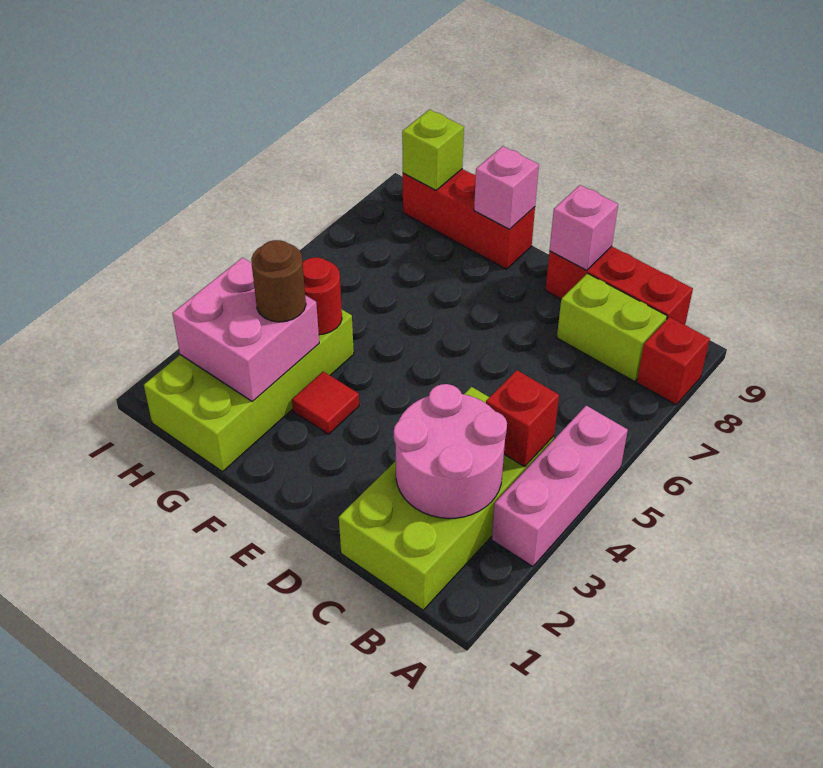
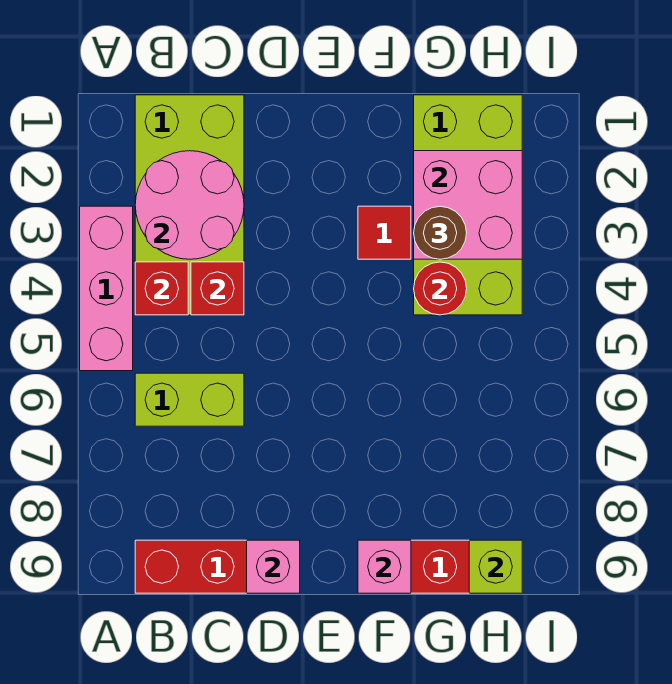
red 1x1 brick [637,317,710,405] -> red 1x1 brick moved to [191,262,244,315]
lime 1x2 brick [557,273,667,381] -> lime 1x2 brick moved to [135,373,244,426]

